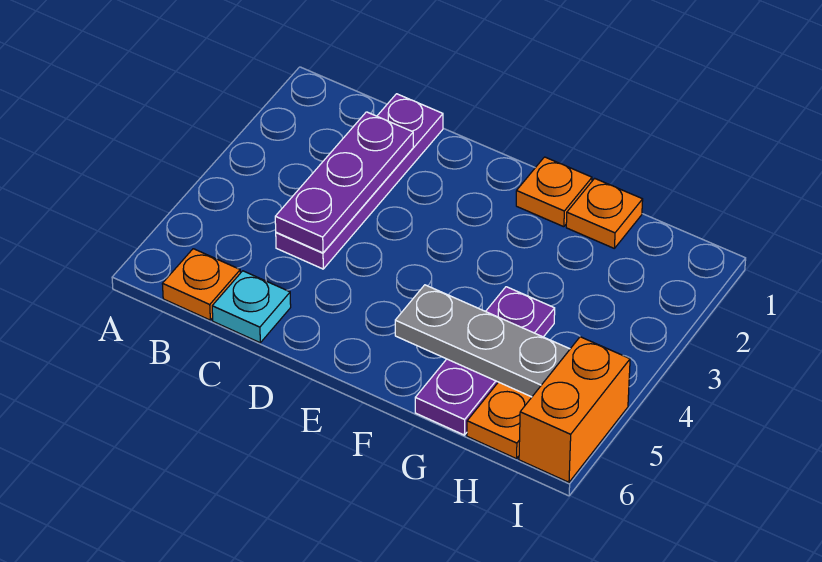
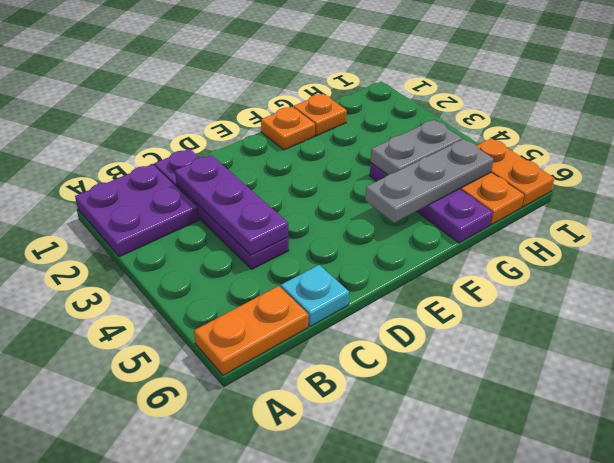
none -> purple 2x2 plate [75,164,198,257]
orange 1x1 plate [162,249,240,320] -> orange 1x2 plate [194,286,308,375]
none -> grey 1x2 plate [371,120,462,175]
orange 1x2 brick [519,337,630,482] -> orange 1x2 plate [477,138,554,207]

